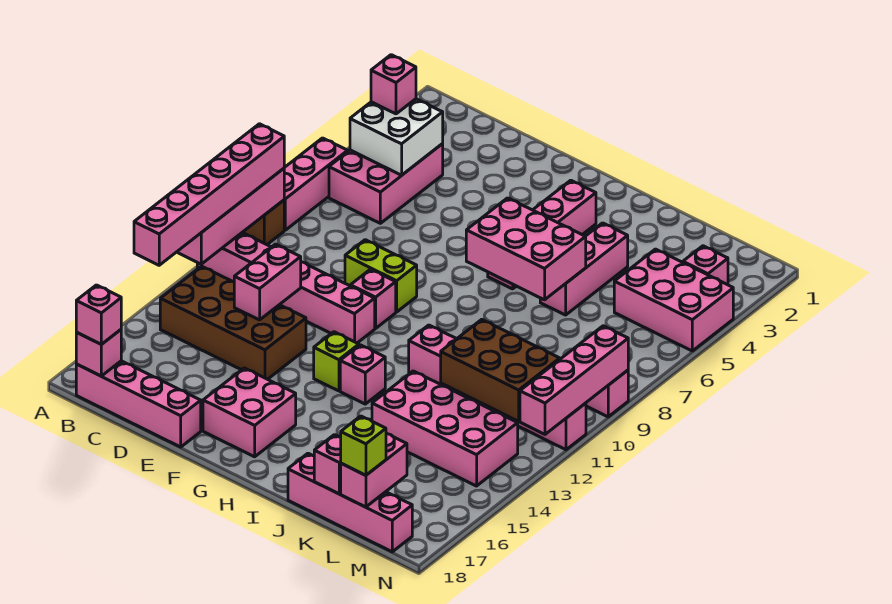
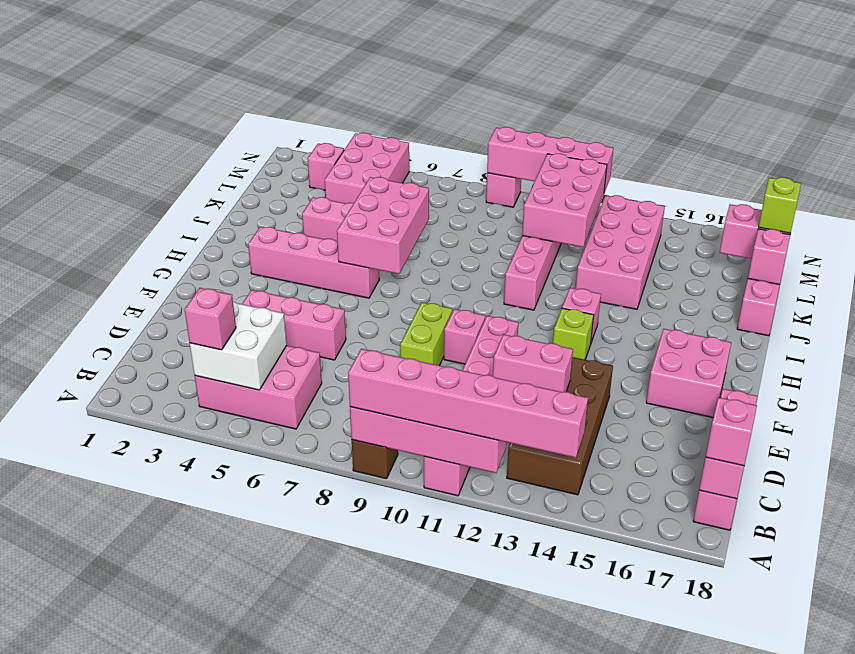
pink 1x3 brick [284,138,348,230] -> pink 1x3 brick moved to [242,290,346,360]
brown 2x3 brick [441,319,560,421] -> pink 2x3 brick [522,153,607,247]

